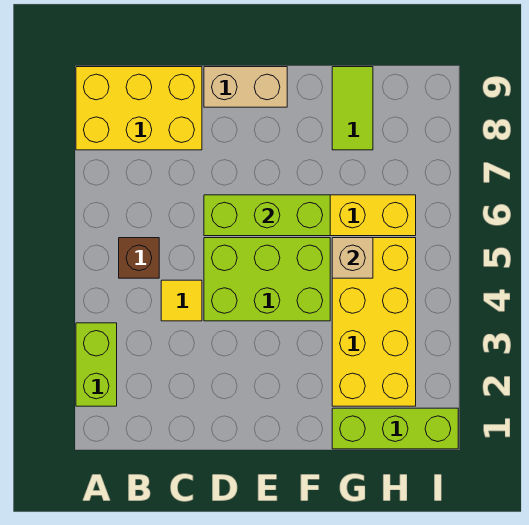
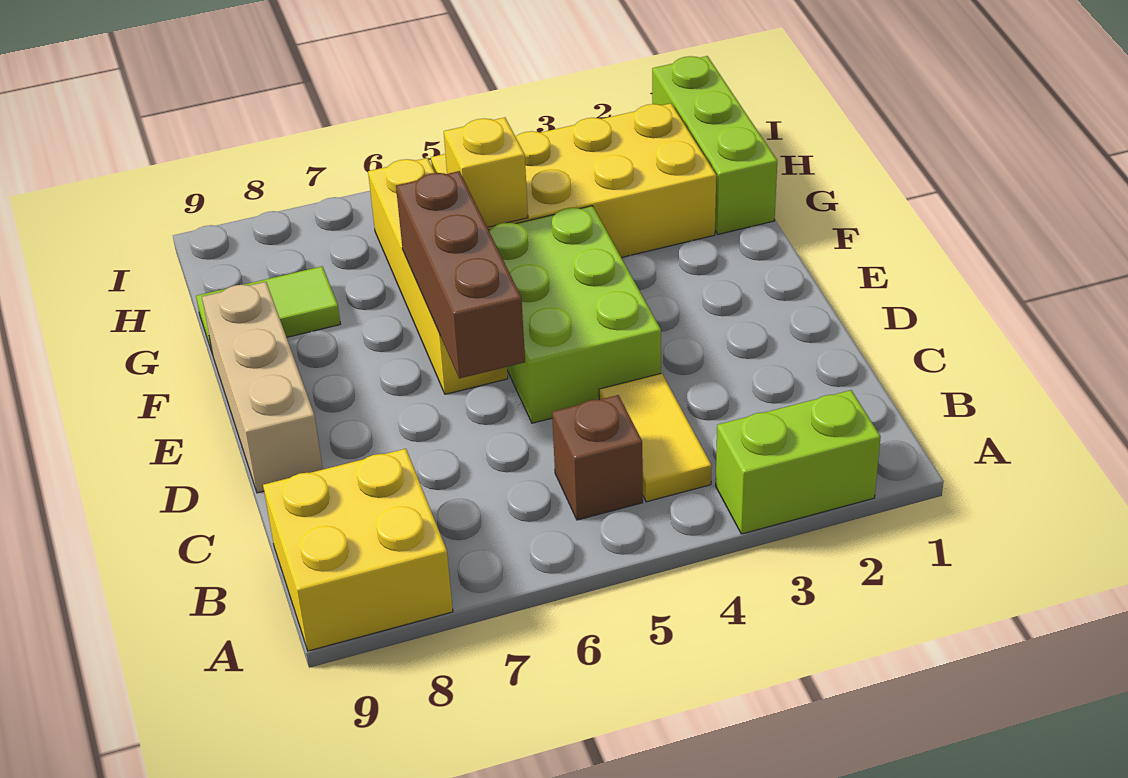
yellow 2x3 brick [76,67,202,150] -> yellow 2x2 brick [263,449,453,651]
yellow 1x1 tile [161,280,202,321] -> yellow 1x2 tile [599,373,712,502]
lime 1x3 brick [204,195,330,236] -> brown 1x3 brick [396,171,525,378]
tan 1x2 brick [204,67,287,107] -> tan 1x3 brick [202,282,323,493]
tan 1x1 brick [332,238,373,278] -> yellow 1x1 brick [444,118,528,227]

